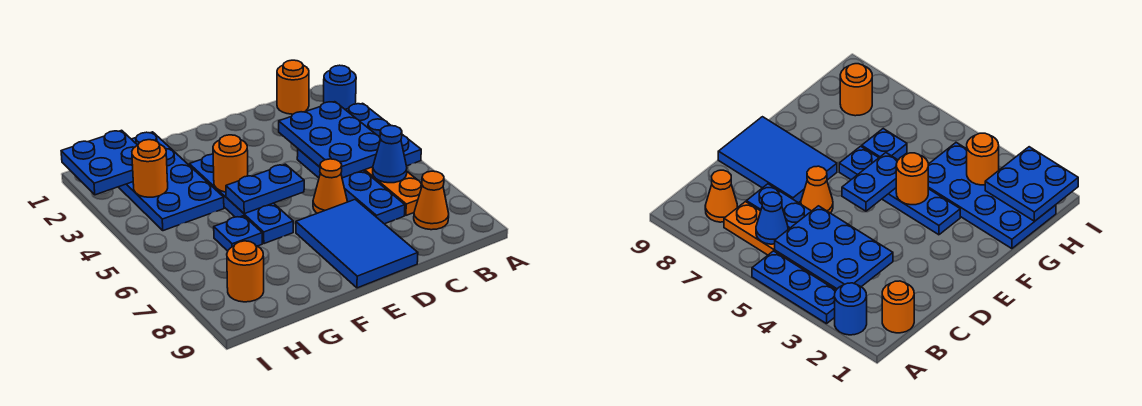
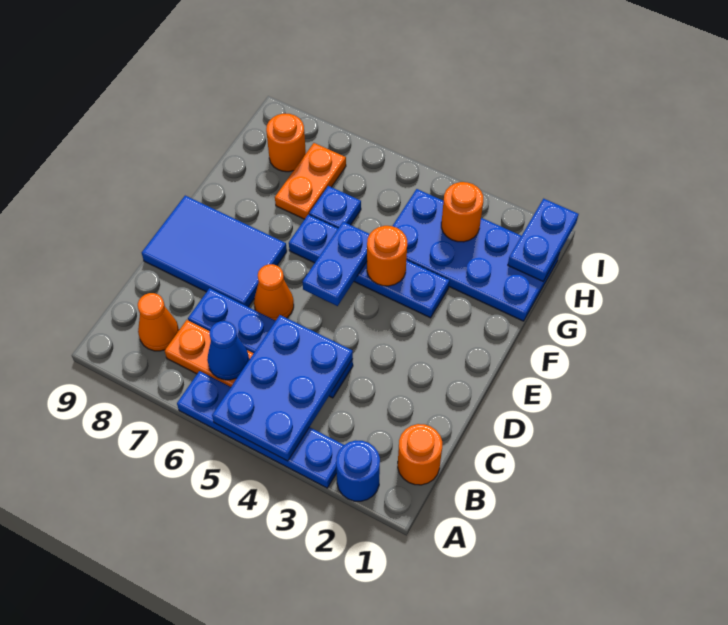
blue 1x3 plate [345,103,421,166] -> blue 1x4 plate [177,371,344,488]
blue 2x3 plate [279,102,380,178] -> blue 2x3 plate turned to [212,315,353,461]
none -> orange 1x2 plate [275,143,346,219]
blue 2x2 plate [61,130,137,195] -> blue 1x2 plate [508,199,579,281]

